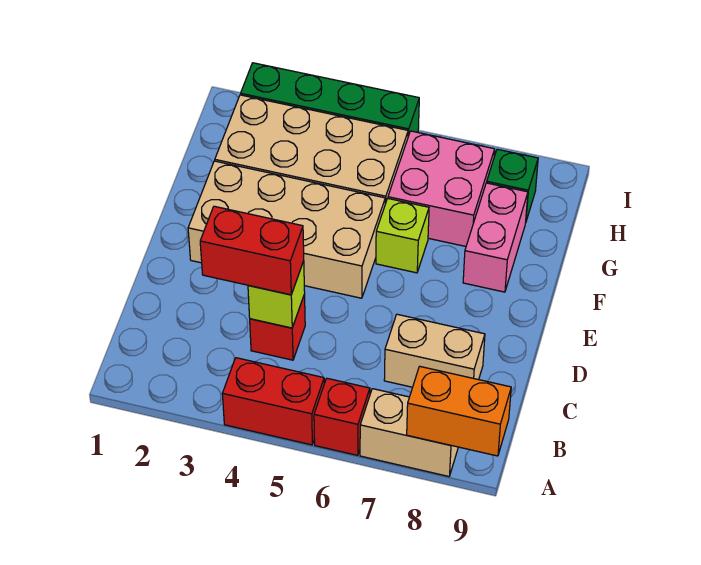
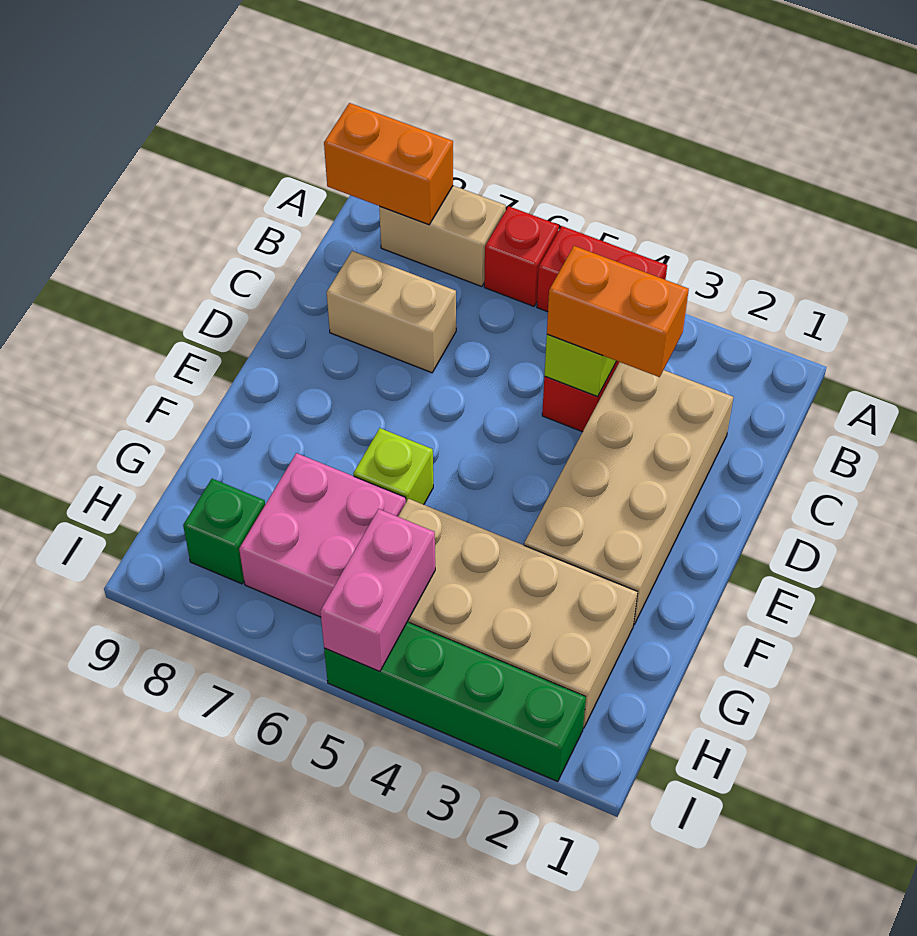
red 1x2 brick [200,206,304,295] -> orange 1x2 brick [547,246,689,377]
tan 2x4 brick [188,161,385,298] -> tan 2x4 brick turned to [524,362,733,625]
pink 1x2 brick [463,183,528,292] -> pink 1x2 brick moved to [320,509,435,672]

